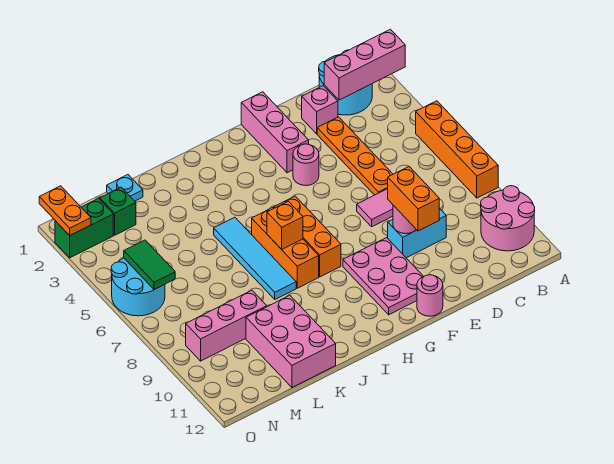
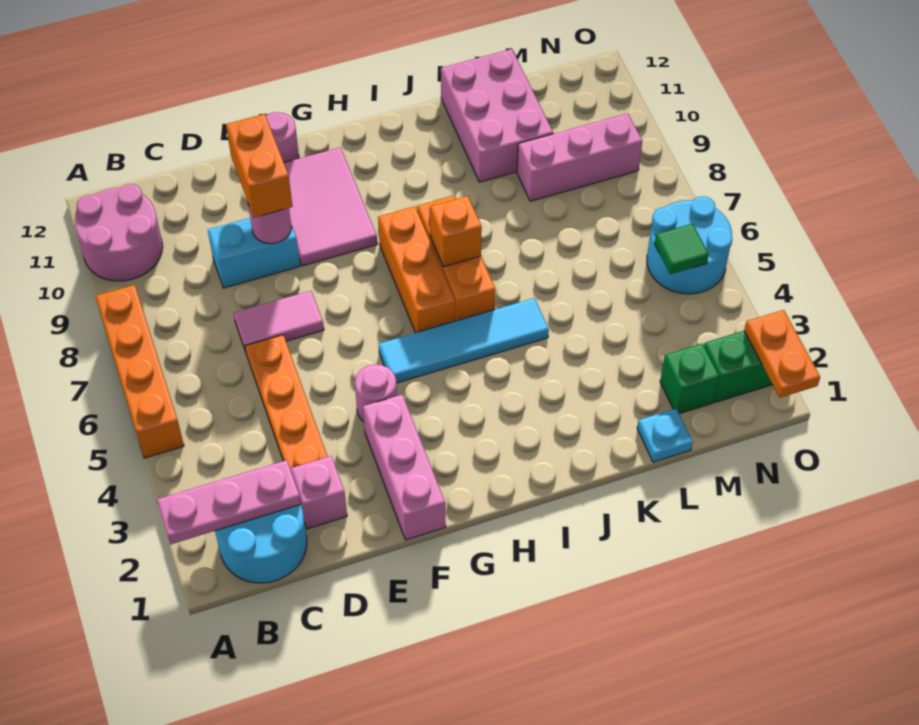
pink 1x3 brick [324,29,405,100] -> pink 1x3 plate [157,460,301,544]
pink 2x3 plate [343,238,423,315] -> pink 2x3 tile [284,147,377,266]
cyan 1x4 tile [214,217,296,299] -> cyan 1x4 tile turned to [379,298,549,383]
green 1x2 tile [124,240,175,290] -> green 1x1 tile [655,224,709,274]

